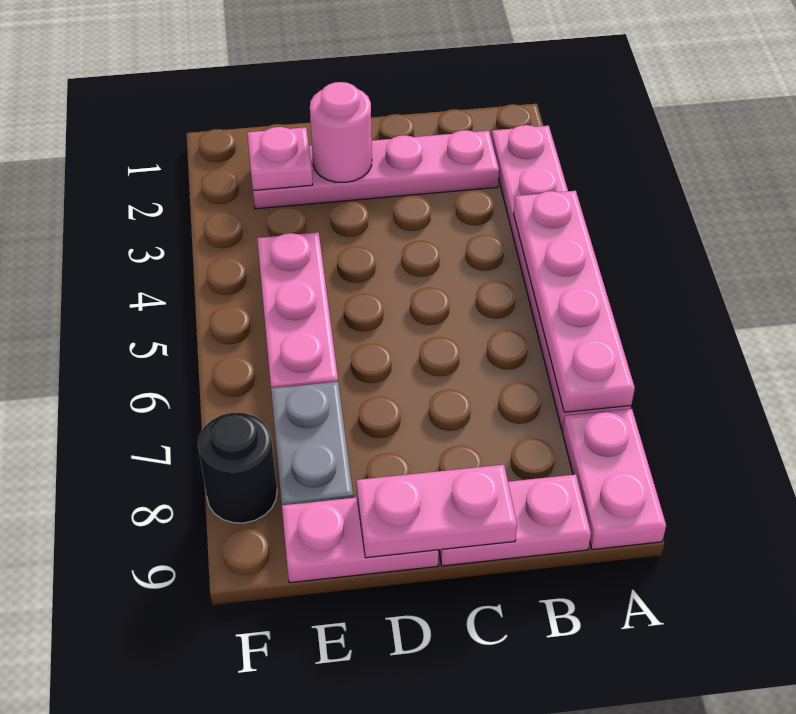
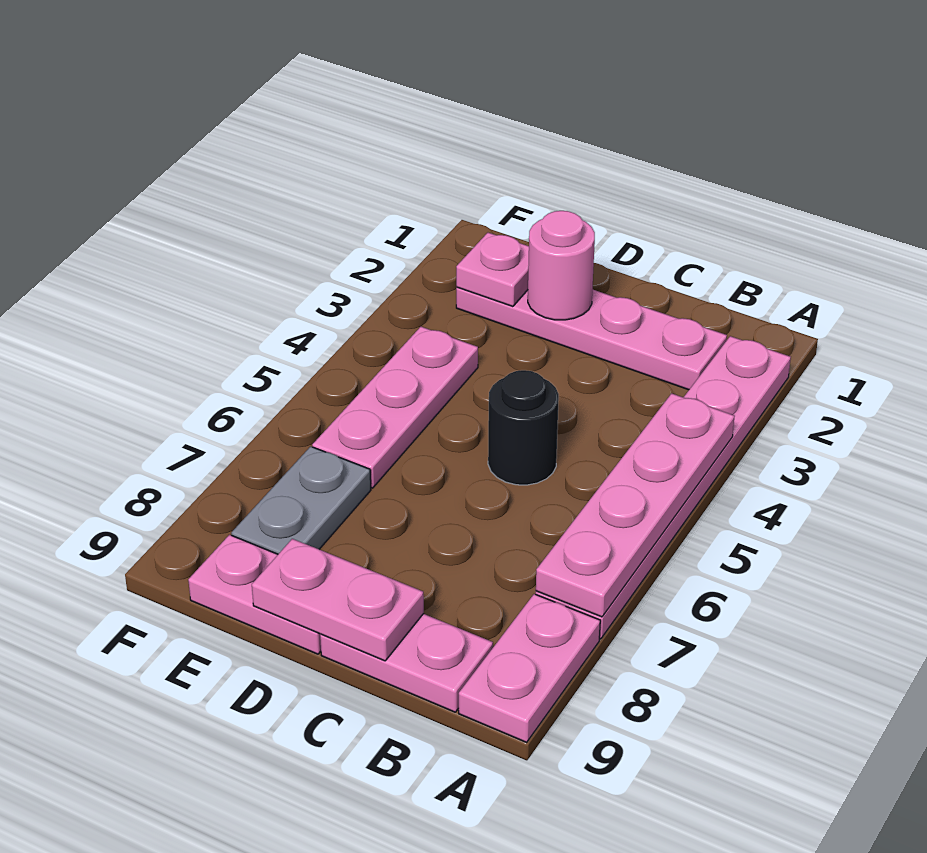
black 1x1 round brick [198,413,277,523] -> black 1x1 round brick moved to [488,370,559,485]

